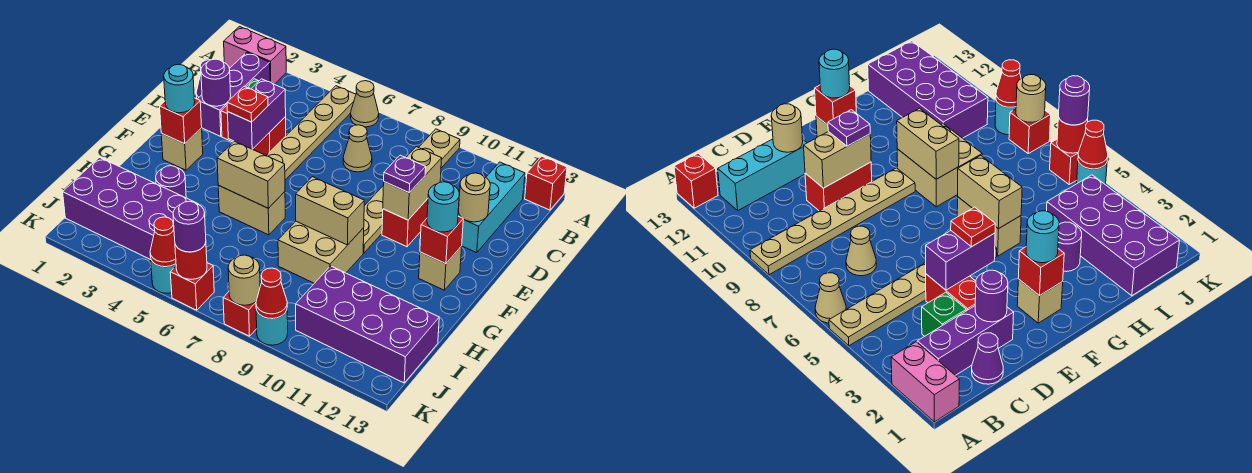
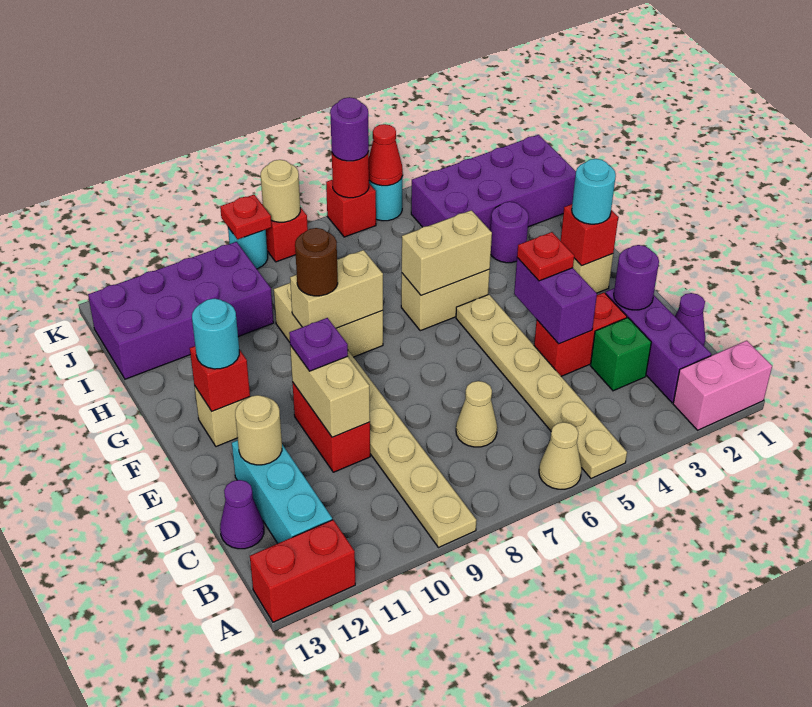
red 1x1 brick [525,156,567,210] -> red 1x2 brick [250,520,355,622]
none -> purple 1x1 cone [220,480,264,549]
none -> brown 1x1 round brick [295,228,338,296]
red 1x1 cone [256,268,287,319] -> red 1x1 plate [220,195,272,239]

